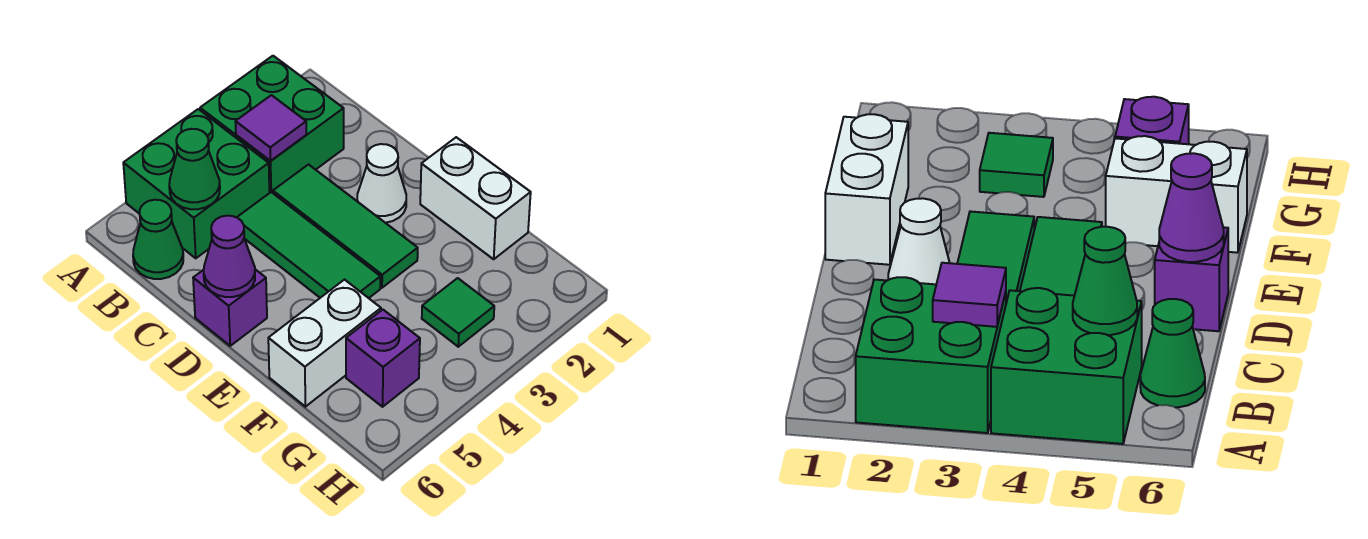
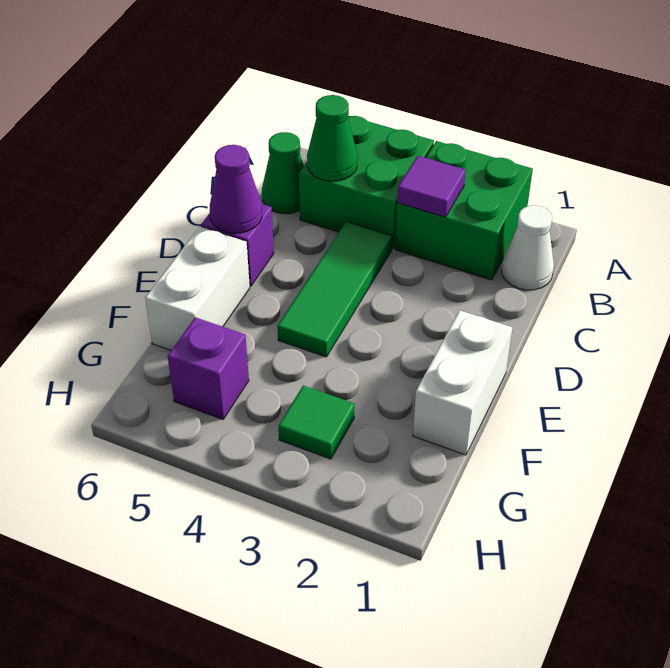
green 1x3 tile [273,165,418,288] -> none
white 1x1 cone [357,144,406,223] -> white 1x1 cone moved to [502,205,554,290]
white 1x2 brick [268,280,381,407] -> white 1x2 brick turned to [145,227,250,350]

